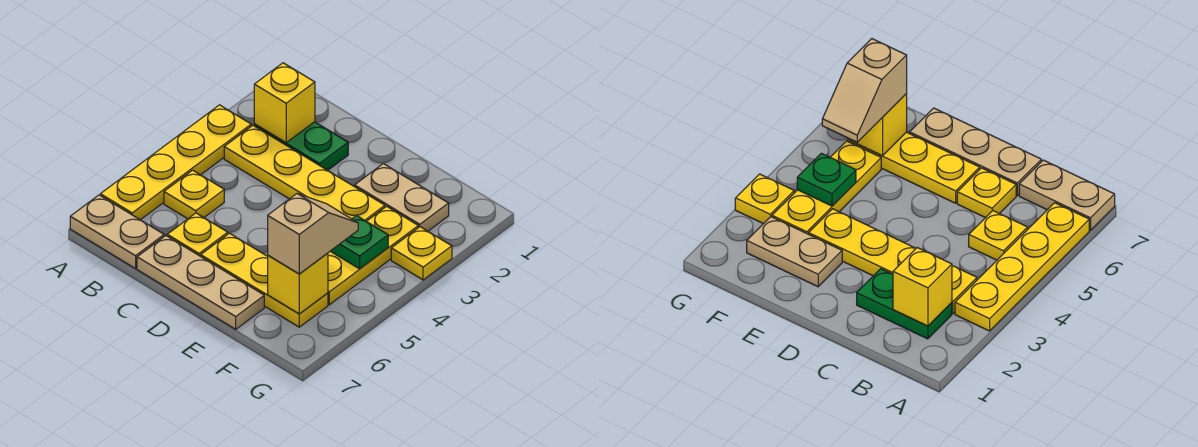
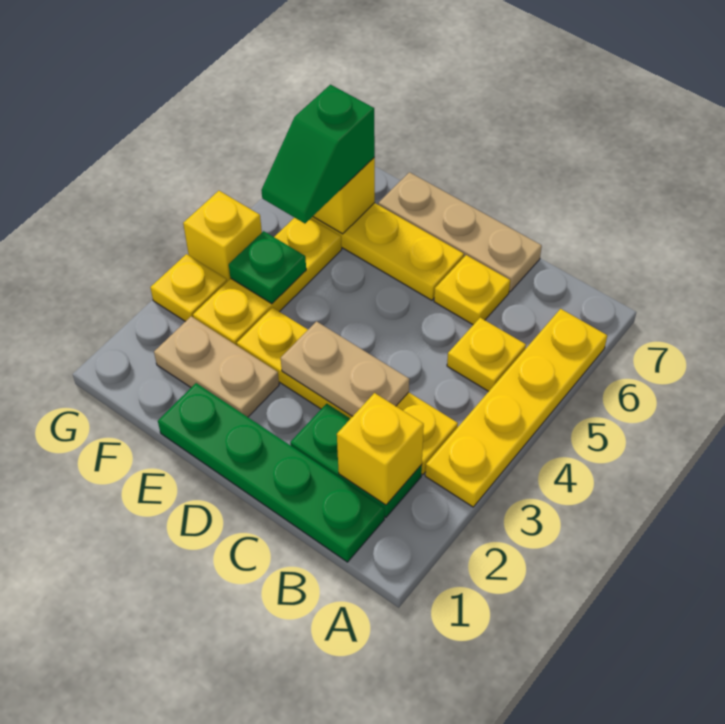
tan 1x2 plate [70,195,164,269] -> tan 1x2 plate moved to [281,321,409,416]
none -> green 1x4 plate [158,383,384,562]
tan 1x2 slope [268,194,358,274] -> green 1x2 slope [261,85,375,223]
none -> yellow 1x1 brick [183,191,262,281]

